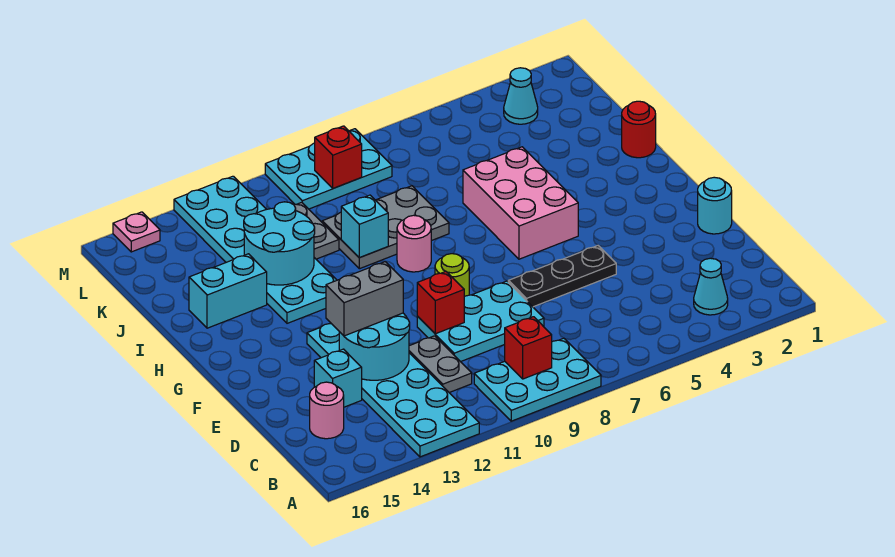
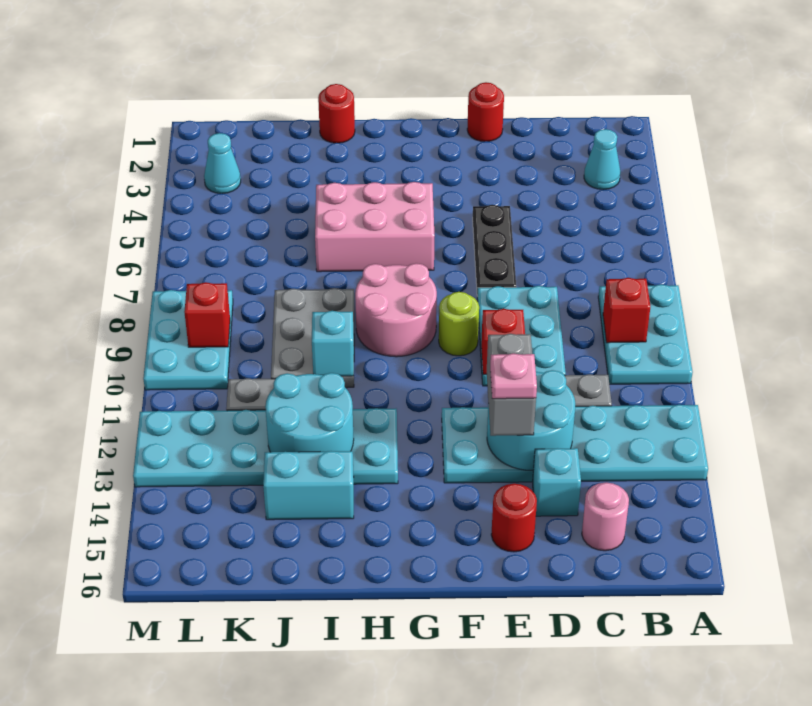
cyan 1x1 round brick [698,177,732,234] -> red 1x1 round brick [467,82,504,142]
none -> red 1x1 round brick [491,484,537,552]
pink 1x1 round brick [397,215,431,272] -> pink 2x2 round brick [355,263,437,357]
cyan 1x2 brick [189,254,267,328] -> cyan 1x2 brick turned to [263,451,354,520]
pink 1x1 plate [113,212,160,252] -> pink 1x1 plate moved to [490,353,537,399]

